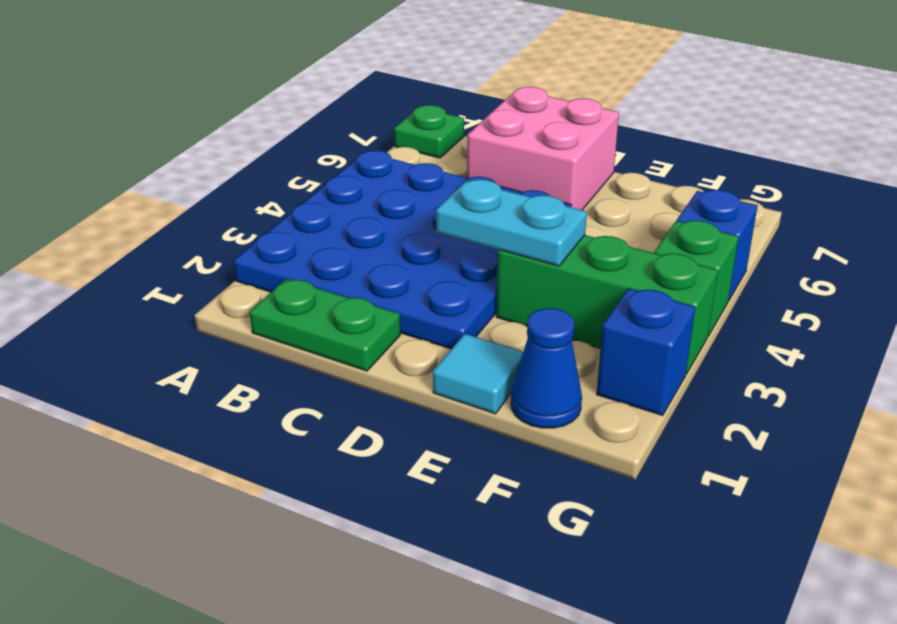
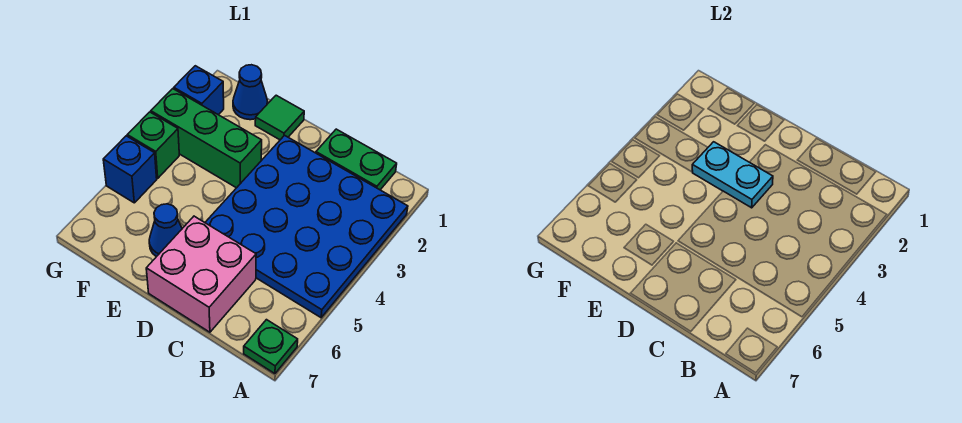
cyan 1x1 tile [433,334,523,414] -> green 1x1 tile [255,95,304,140]
none -> blue 1x1 cone [149,204,182,257]

